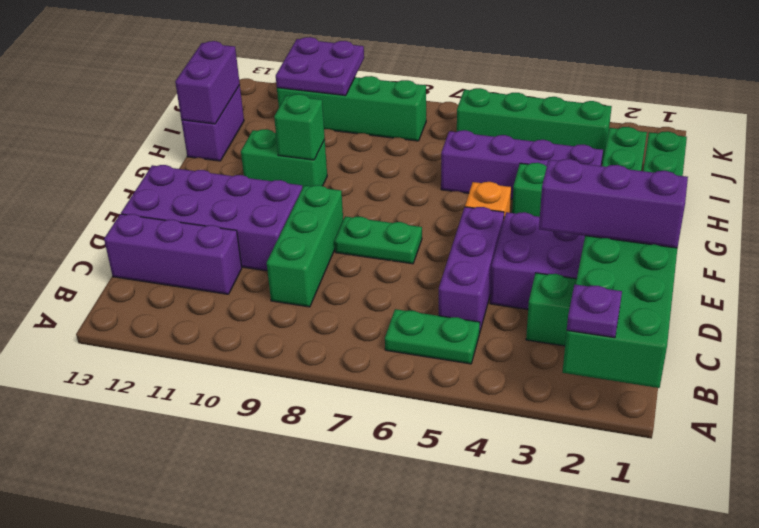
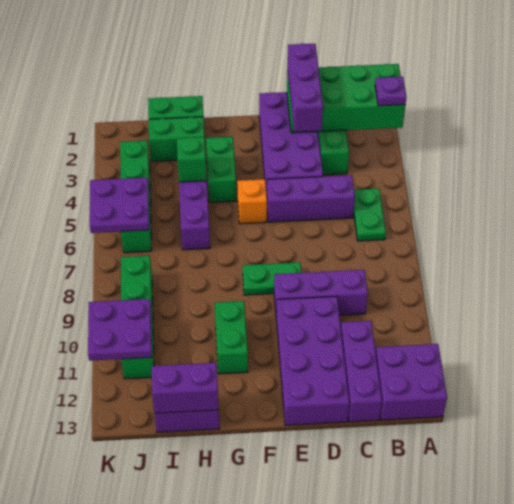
none -> purple 2x2 brick [376,344,447,420]
green 1x3 brick [267,185,343,307] -> purple 1x3 brick [274,270,368,315]
green 1x2 plate [335,216,422,264] -> green 1x2 plate turned to [243,262,302,295]
green 1x1 brick [274,94,325,160] -> green 1x1 brick moved to [177,137,207,182]
none -> purple 2x2 plate [90,178,149,233]

